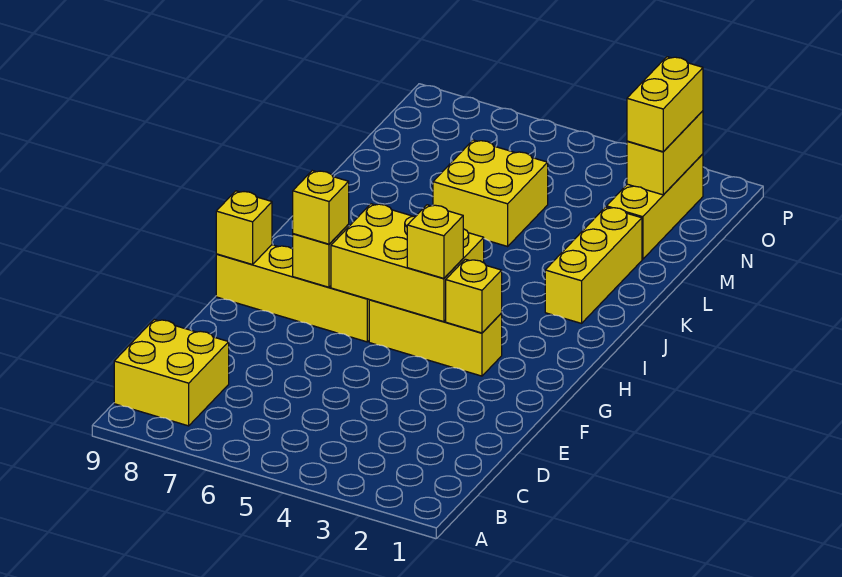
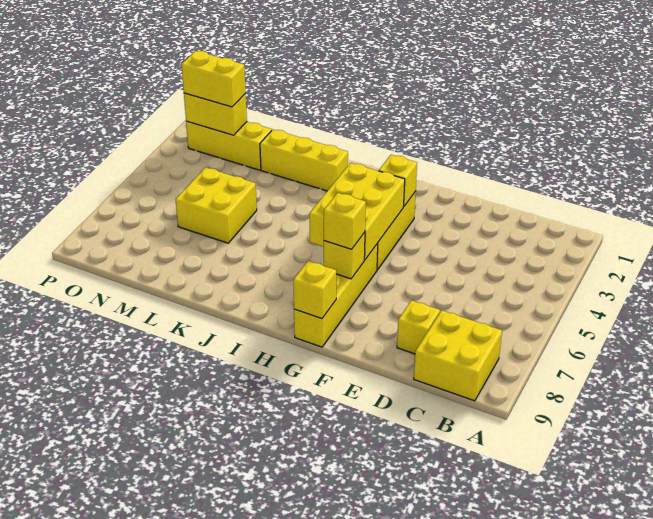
yellow 1x1 brick [407,205,463,278] -> yellow 1x1 brick moved to [397,300,440,354]

